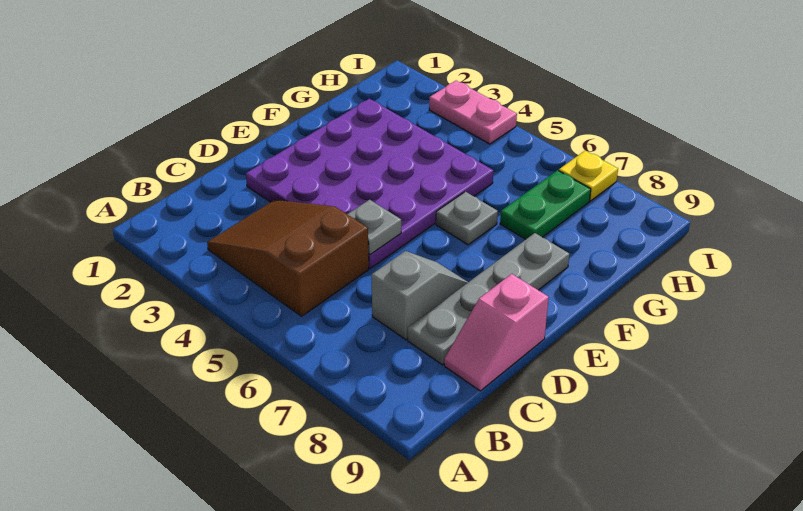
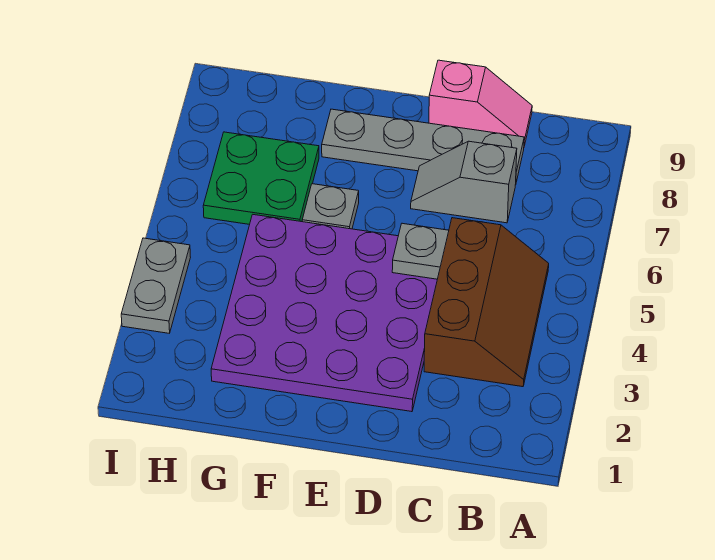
brown 2x3 slope [207,200,369,316] -> brown 2x3 slope turned to [424,218,549,387]
green 1x2 plate [500,170,591,239] -> green 2x2 plate [203,132,319,225]
pink 1x2 plate [429,81,517,144] -> grey 1x2 plate [121,238,191,333]
yellow 1x1 plate [559,151,618,201] -> none

